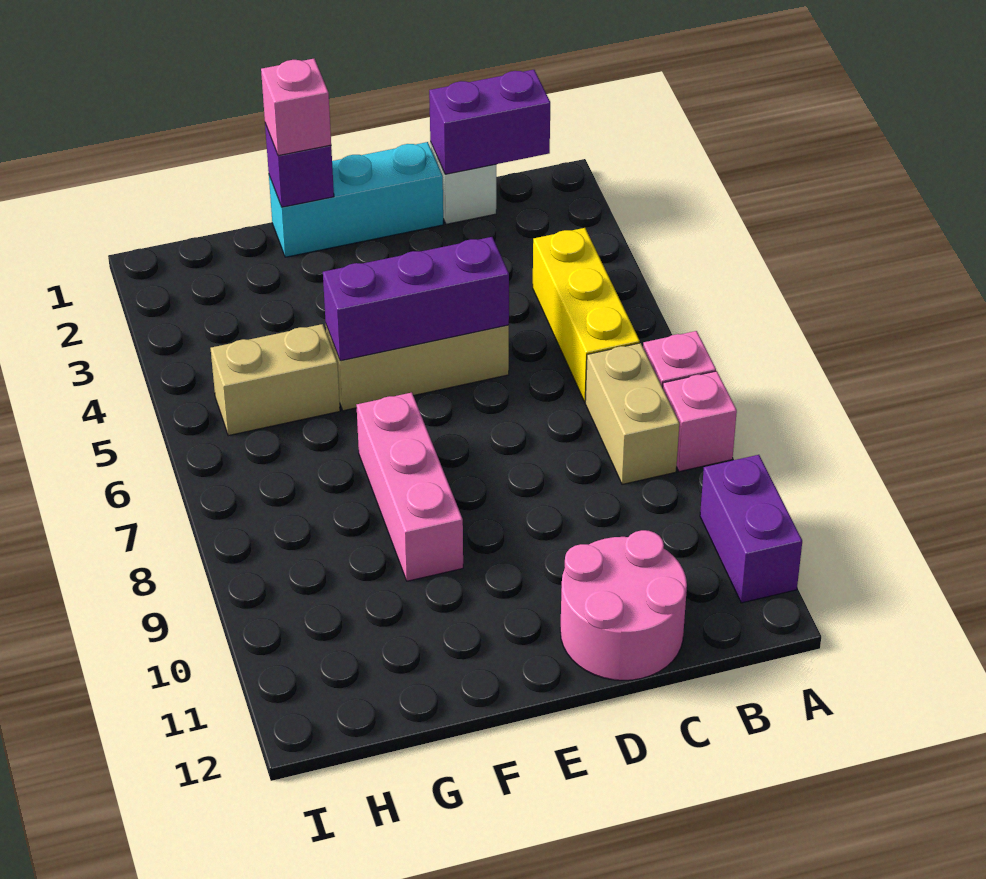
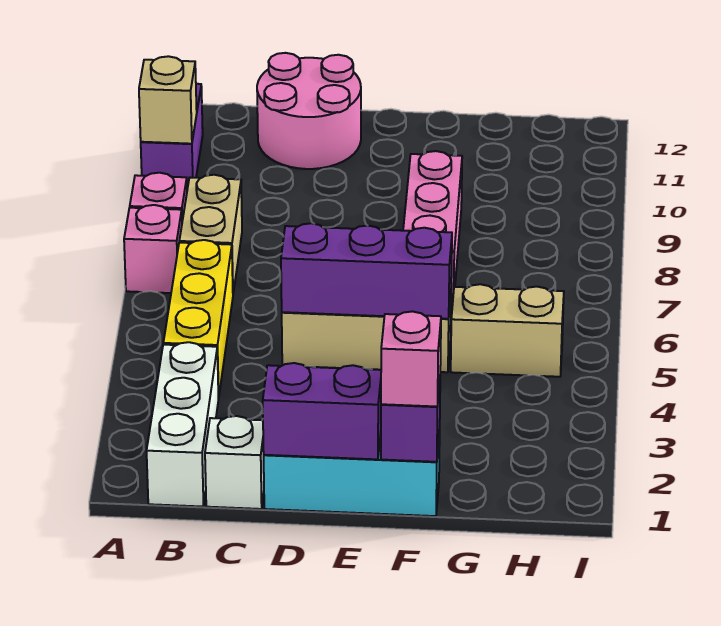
none -> tan 1x1 brick [139,56,197,144]
none -> white 1x3 brick [147,342,218,507]
purple 1x2 brick [429,70,550,174] -> purple 1x2 brick moved to [263,363,381,459]

